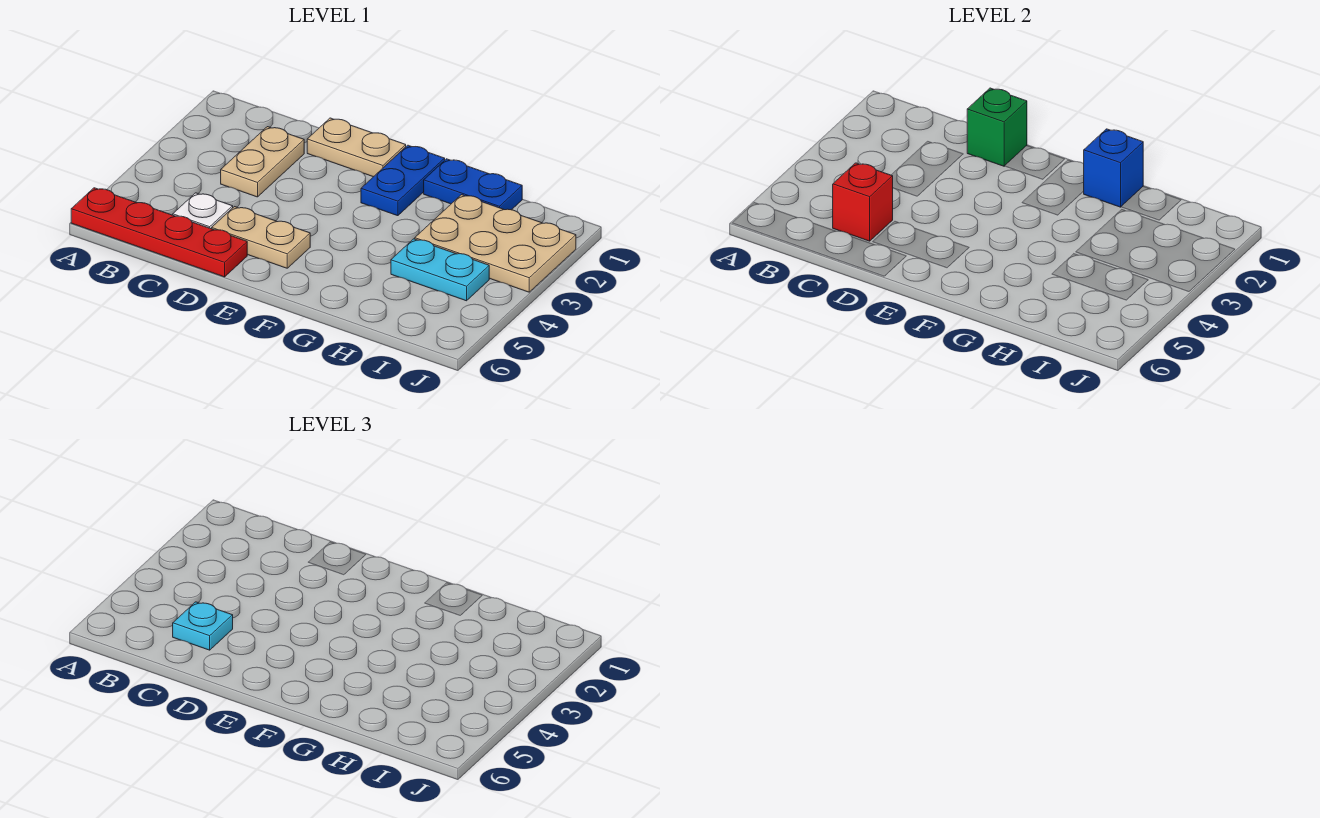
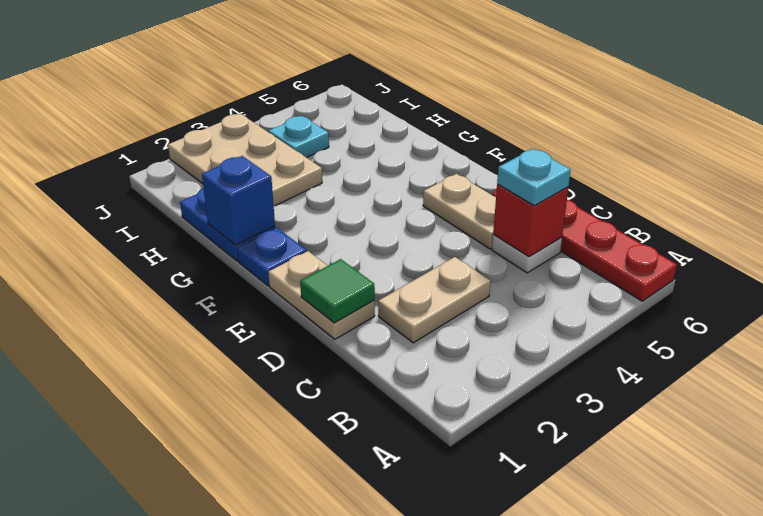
green 1x1 brick [967,88,1027,166] -> green 1x1 tile [300,259,375,323]
blue 1x2 plate [361,145,445,216] -> blue 1x1 plate [237,228,307,286]
cyan 1x2 plate [391,239,489,301] -> cyan 1x1 plate [269,116,329,158]

